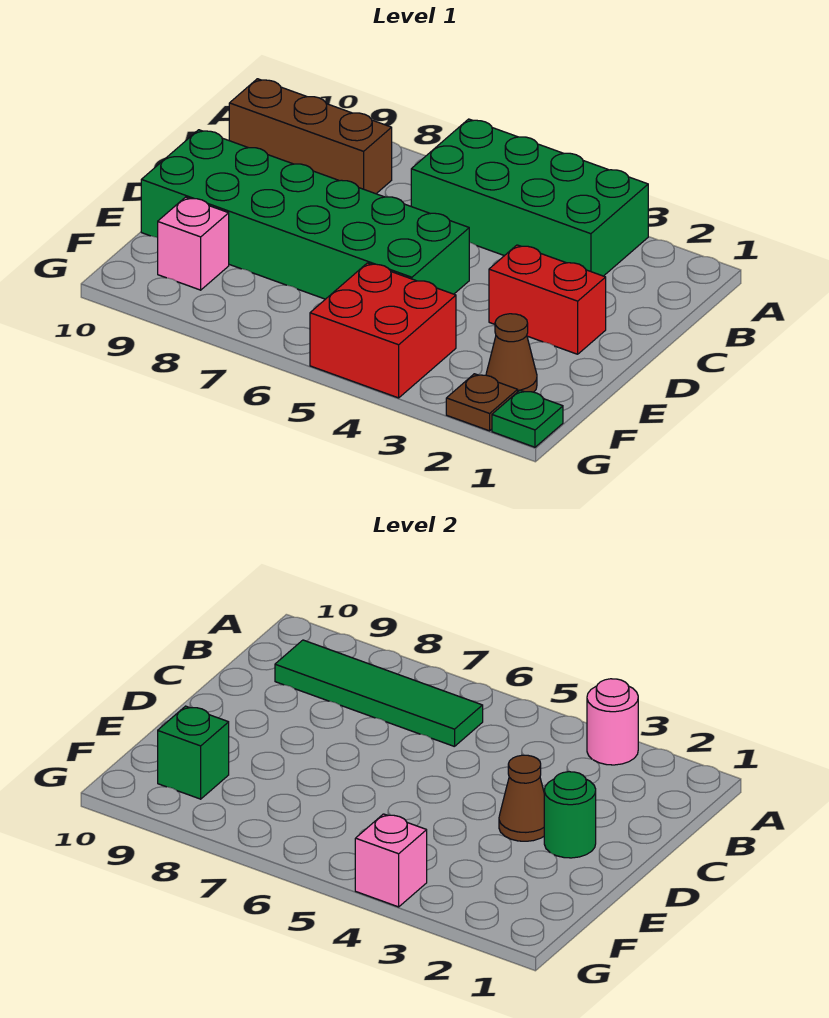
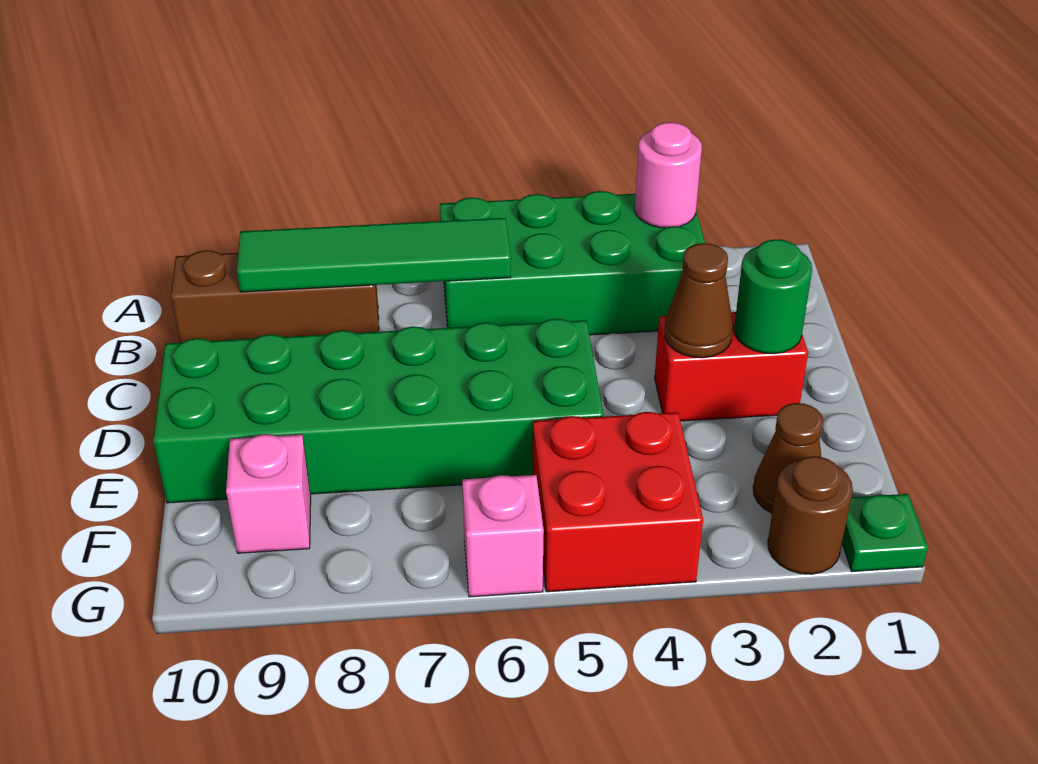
green 1x1 brick [158,706,229,799] -> none
brown 1x1 plate [446,374,518,431] -> brown 1x1 round brick [768,456,853,574]
pink 1x1 brick [355,814,427,907] -> pink 1x1 brick moved to [462,475,544,597]

